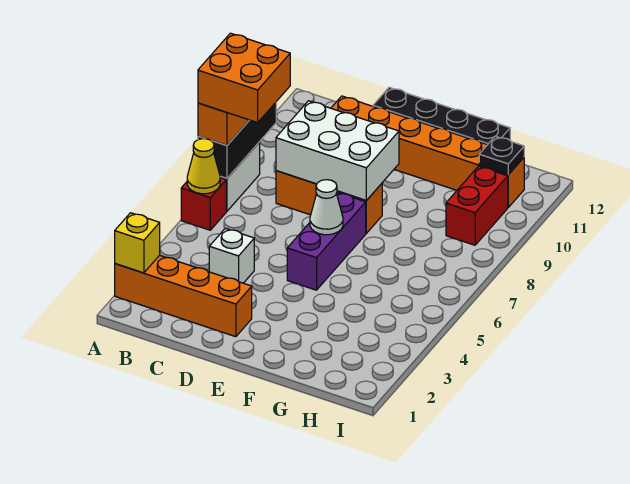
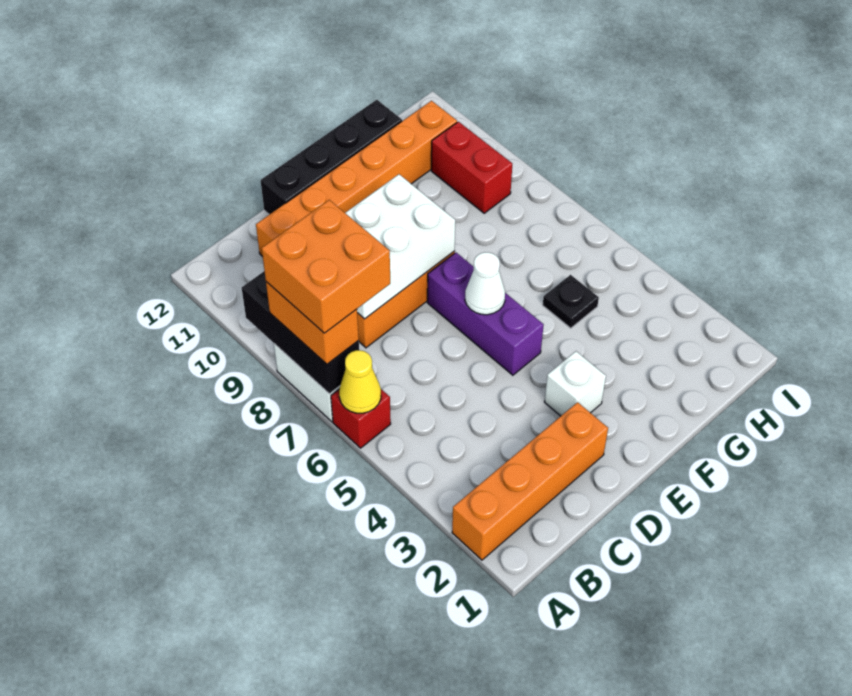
yellow 1x1 brick [115,213,160,273] -> none
white 1x1 brick [209,228,254,283] -> white 1x1 brick moved to [545,351,606,416]
black 1x1 plate [479,136,524,175] -> black 1x1 plate moved to [543,275,599,328]

